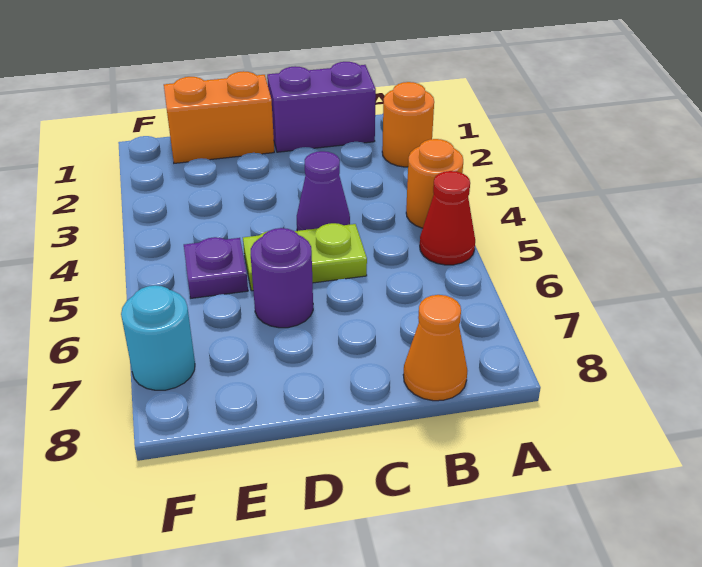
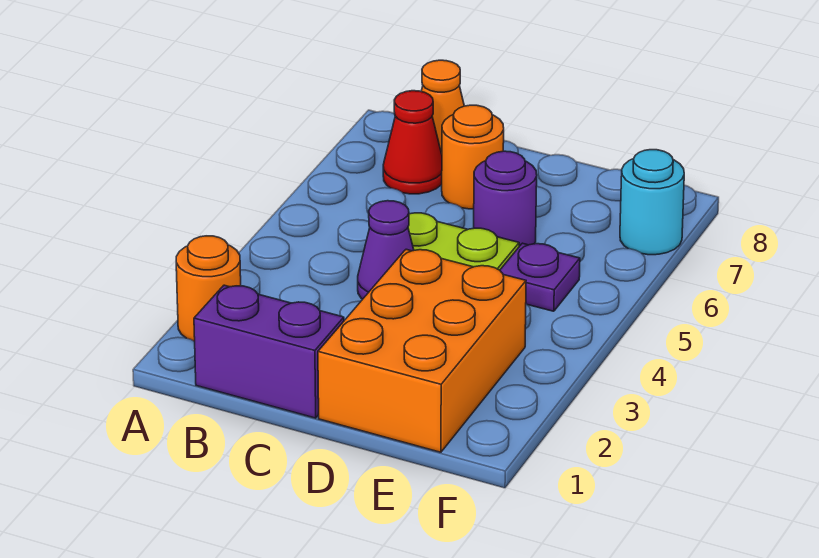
orange 1x1 round brick [406,139,463,228] -> orange 1x1 round brick moved to [442,105,504,209]
red 1x1 cone [420,171,475,265] -> red 1x1 cone moved to [383,91,442,194]
orange 1x2 brick [164,71,274,163] -> orange 2x3 brick [318,249,526,452]

